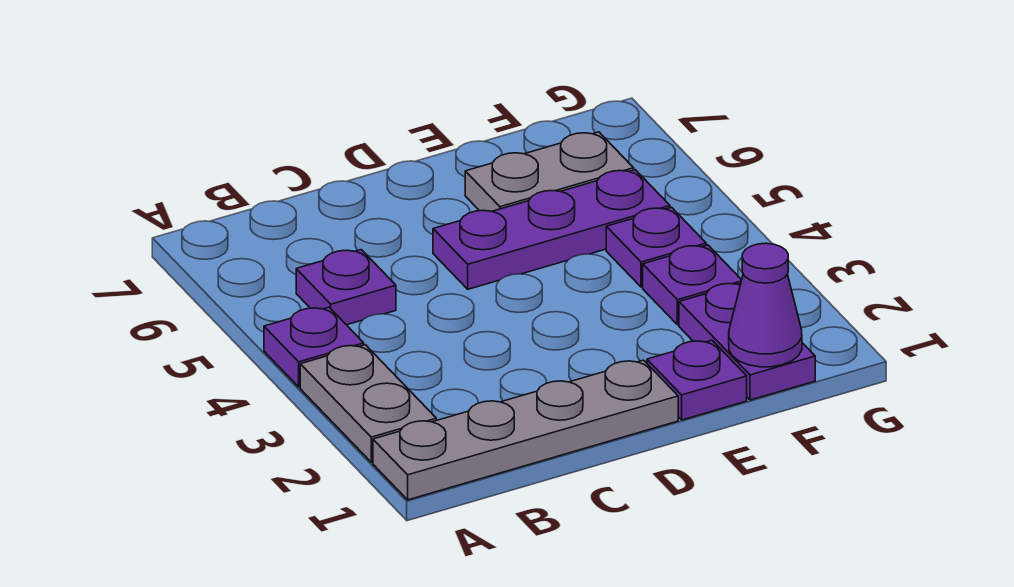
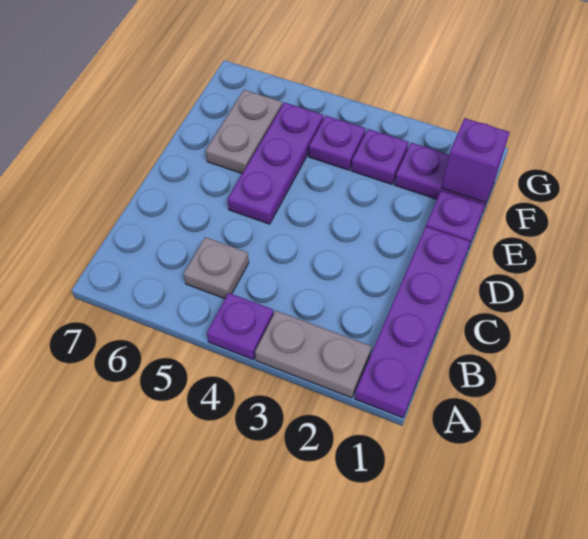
grey 1x4 plate [373,360,678,500] -> purple 1x4 plate [355,226,470,418]
purple 1x1 plate [296,250,396,325] -> grey 1x1 plate [184,237,249,299]
purple 1x1 cone [729,243,802,367] -> purple 1x1 brick [442,118,510,202]

